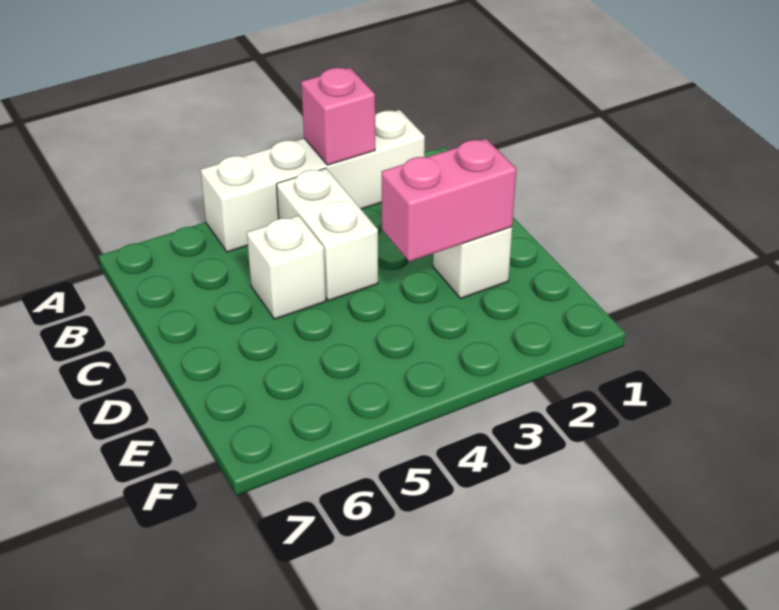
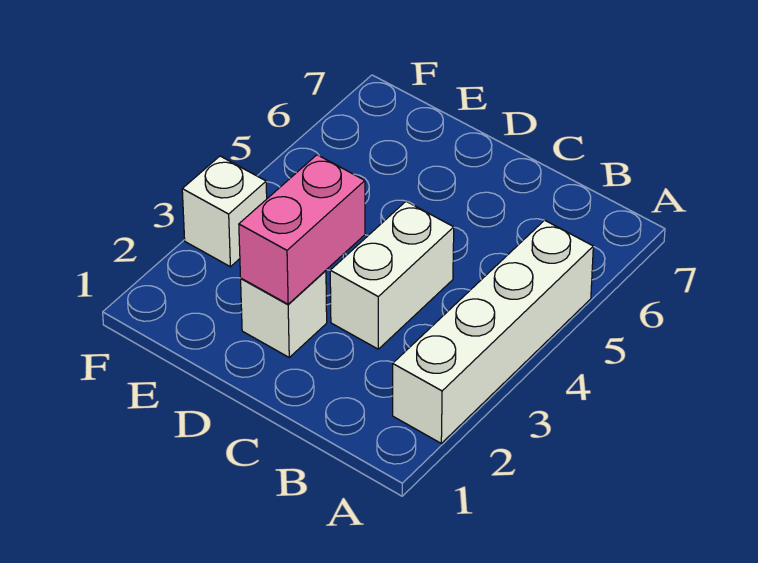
pink 1x1 brick [301,68,375,165] -> none
white 1x2 brick [277,168,378,301] -> white 1x2 brick turned to [330,201,454,349]
white 1x1 brick [247,216,326,319] -> white 1x1 brick moved to [182,156,267,267]

